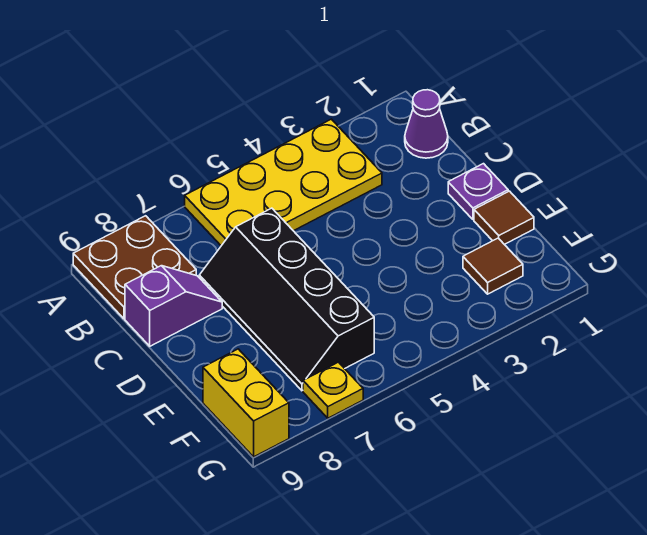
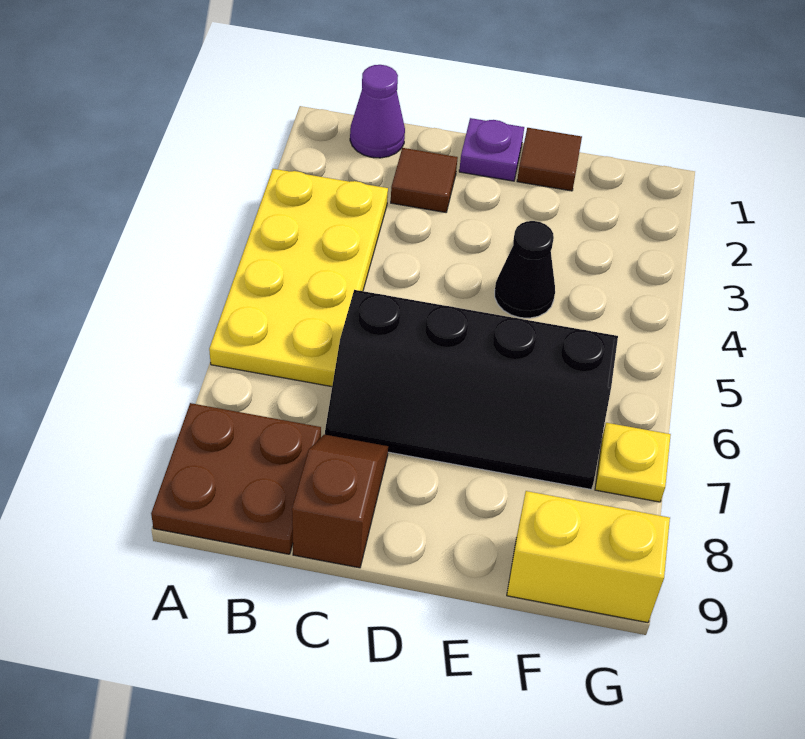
purple 1x2 slope [125,266,222,346] -> brown 1x2 slope [292,434,388,568]
none -> black 1x1 cone [495,221,555,318]
brown 1x1 tile [463,238,523,294] -> brown 1x1 tile moved to [391,148,458,212]

